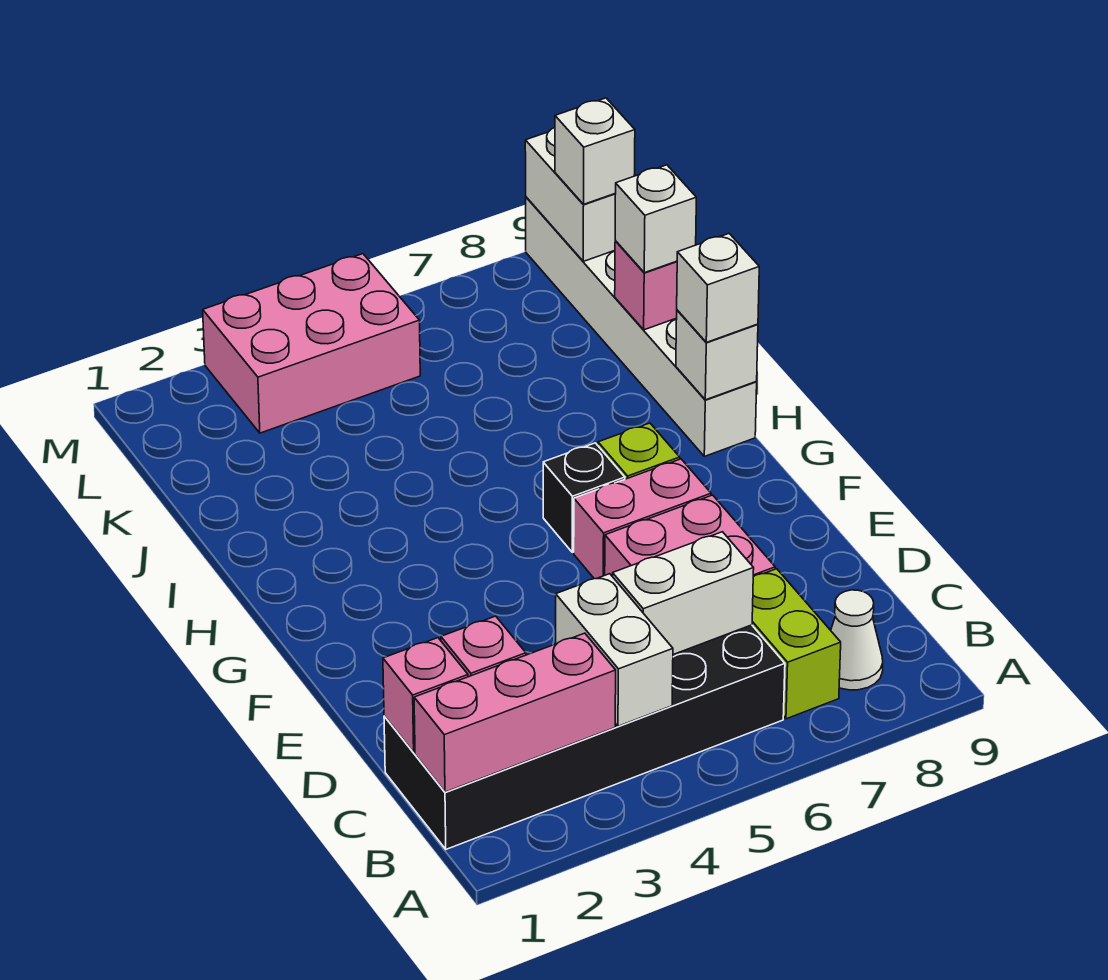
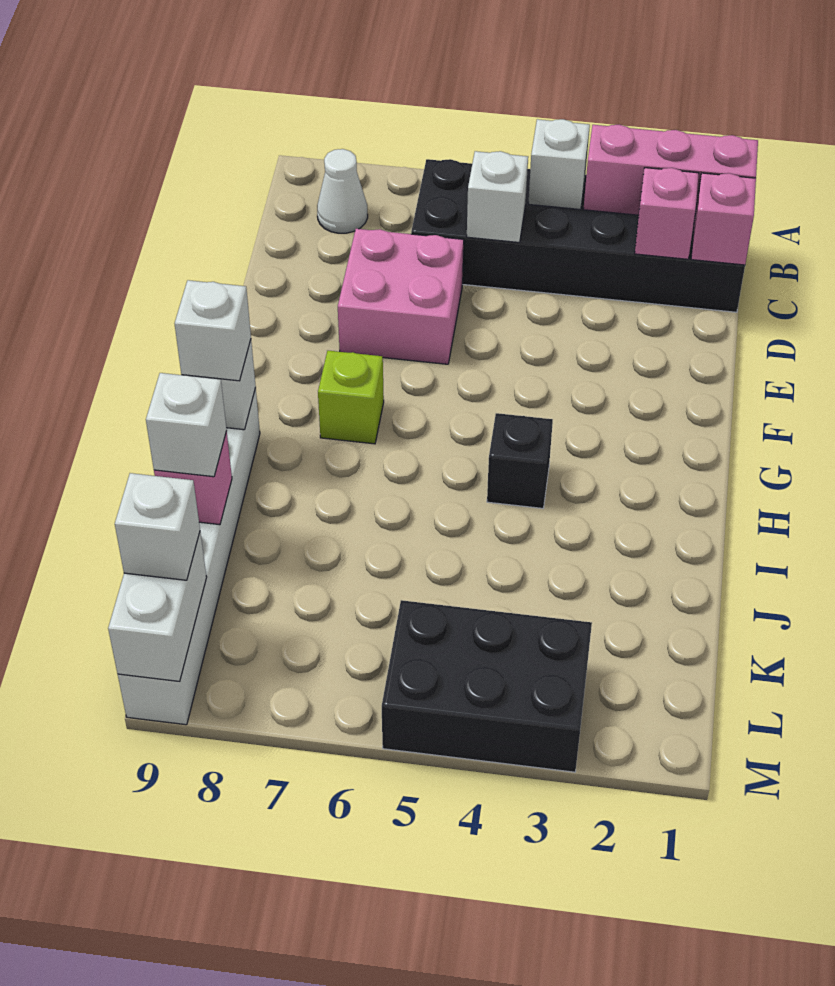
white 1x2 brick [556,574,673,726] -> white 1x1 brick [528,119,590,210]
lime 1x2 brick [752,569,841,719] -> none
white 1x2 brick [613,532,754,655] -> white 1x1 brick [467,151,528,242]
pink 1x2 brick [574,459,711,579] -> none
black 1x1 brick [543,443,625,552] -> black 1x1 brick moved to [487,413,553,508]
pink 2x3 brick [203,254,420,433] -> black 2x3 brick [382,600,592,772]

